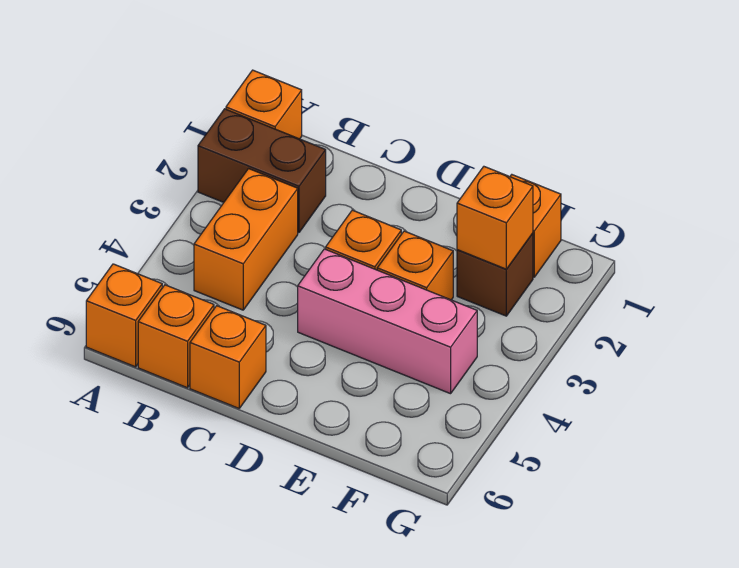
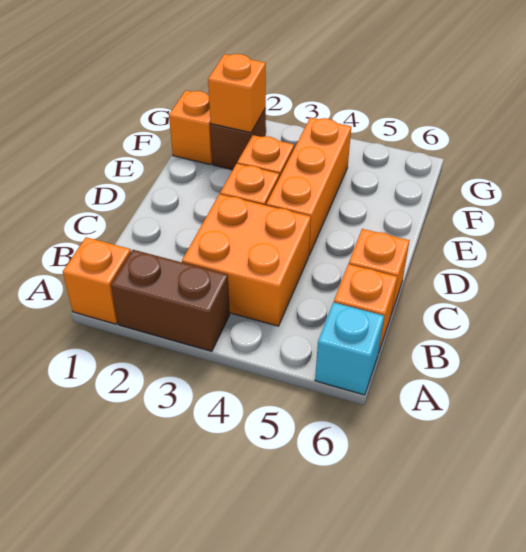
brown 1x2 brick [198,109,326,233] -> brown 1x2 brick turned to [111,250,230,351]
orange 1x1 brick [86,264,162,367] -> cyan 1x1 brick [315,302,384,395]
orange 1x2 brick [194,169,298,310] -> orange 2x2 brick [182,194,311,326]
pink 1x3 brick [298,249,477,394] -> orange 1x3 brick [266,117,351,255]

